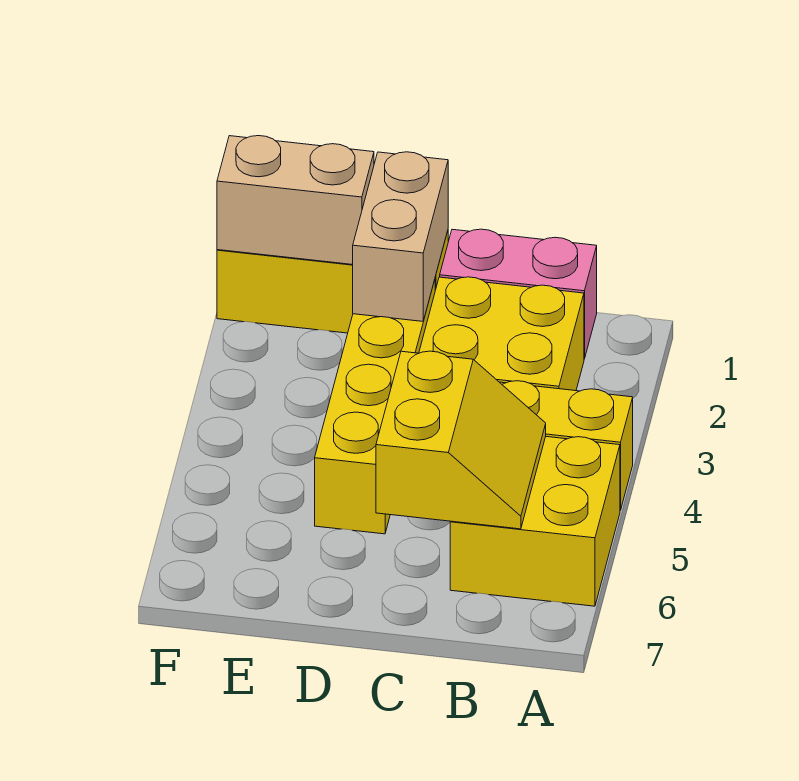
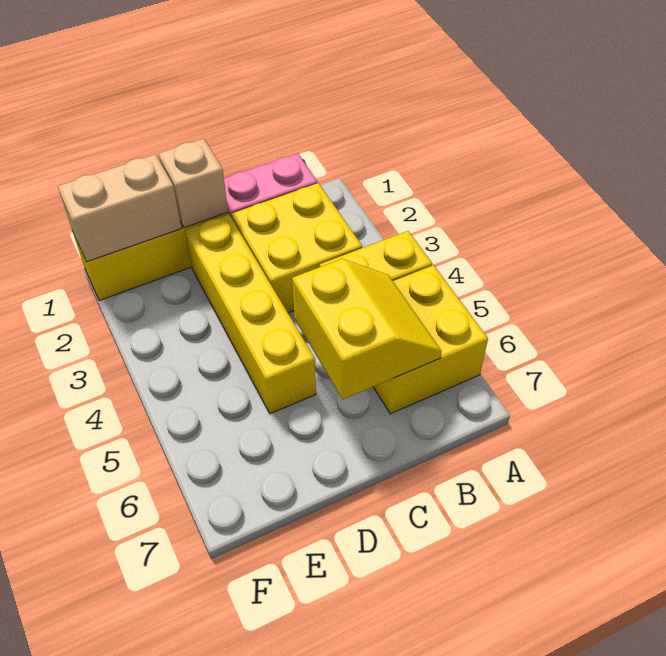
tan 1x2 brick [353,152,448,321] -> tan 1x1 brick [158,139,228,228]

